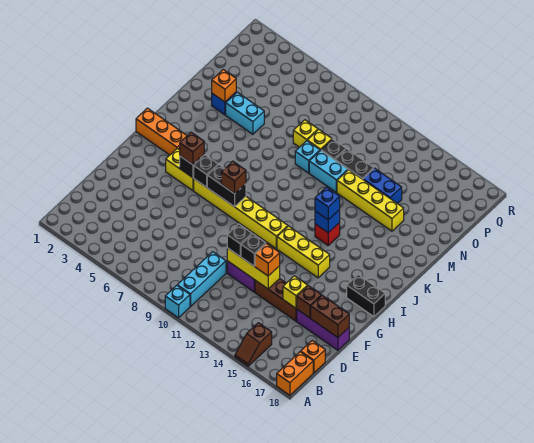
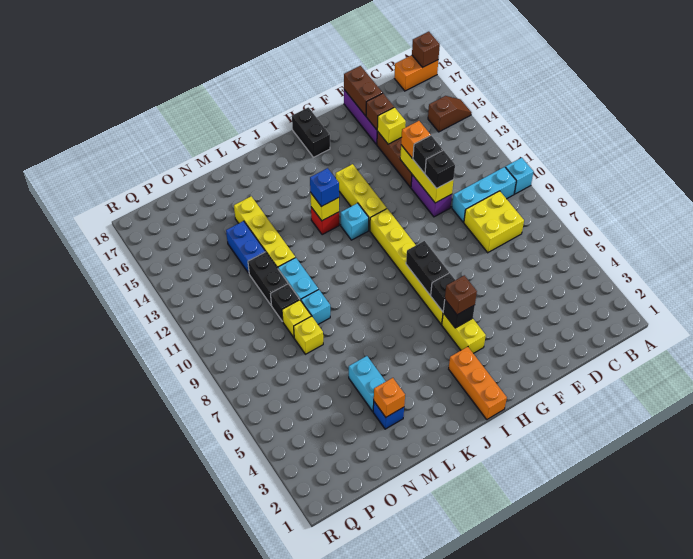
none -> yellow 2x2 brick [464,191,524,253]
orange 1x1 brick [301,341,325,373] -> none
brown 1x1 brick [221,161,246,194] -> brown 1x1 brick moved to [412,32,440,67]
none -> cyan 1x1 brick [341,203,369,240]
blue 1x1 brick [315,210,340,233] -> yellow 1x1 brick [310,192,339,221]

